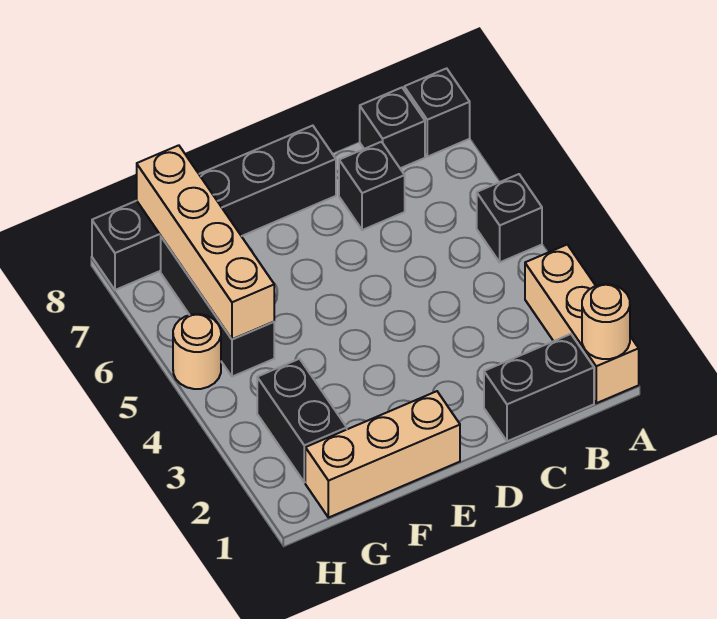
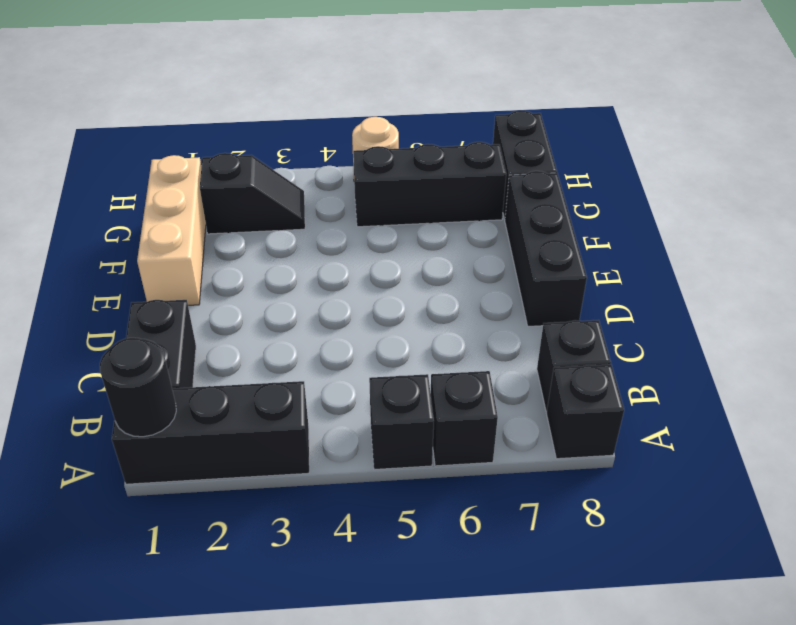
tan 1x3 brick [525,245,639,403] -> black 1x3 brick [112,381,309,484]
tan 1x1 round brick [582,284,630,359] -> black 1x1 round brick [100,338,176,437]
black 1x1 brick [339,142,405,230] -> black 1x1 brick moved to [431,371,498,466]
black 1x2 brick [257,359,347,482] -> black 1x2 slope [200,153,305,234]
tan 1x4 brick [137,145,274,339] -> none

